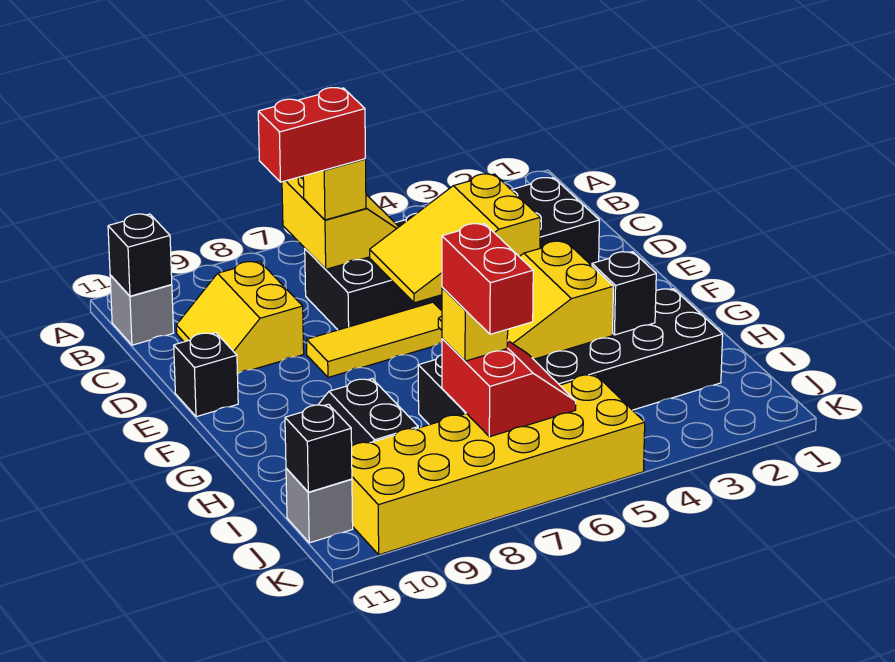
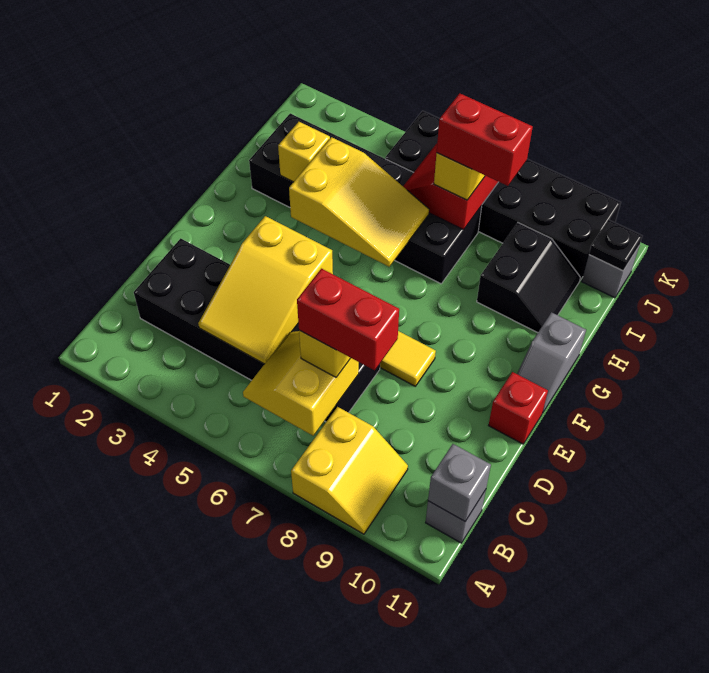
black 1x1 brick [108,214,172,296] -> grey 1x1 brick [428,444,491,521]
yellow 2x2 slope [176,261,304,374] -> yellow 2x2 slope moved to [291,407,408,534]
yellow 2x3 slope [370,174,540,303] -> yellow 2x3 slope turned to [198,216,333,364]
black 1x1 brick [174,333,238,417] -> red 1x1 brick [489,372,548,444]
none -> grey 1x2 slope [517,312,586,413]
black 1x1 brick [592,252,656,335] -> yellow 1x1 brick [278,122,330,182]
red 1x2 brick [442,224,533,334] -> red 1x2 brick turned to [437,93,533,186]
yellow 2x6 brick [352,374,645,555] -> black 2x6 brick [385,111,621,280]
black 1x1 brick [285,404,352,492] -> black 1x1 plate [589,220,642,271]

